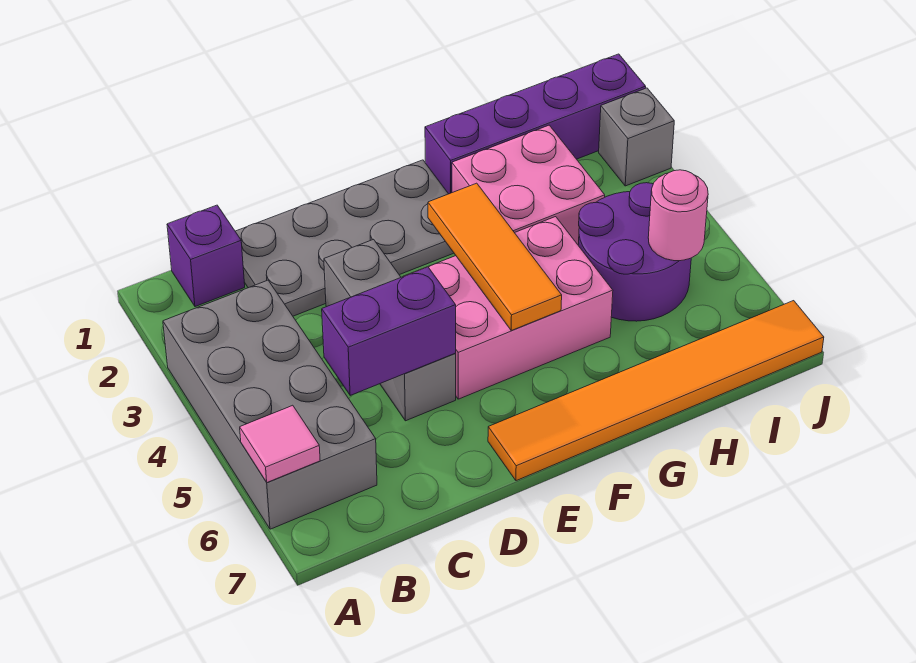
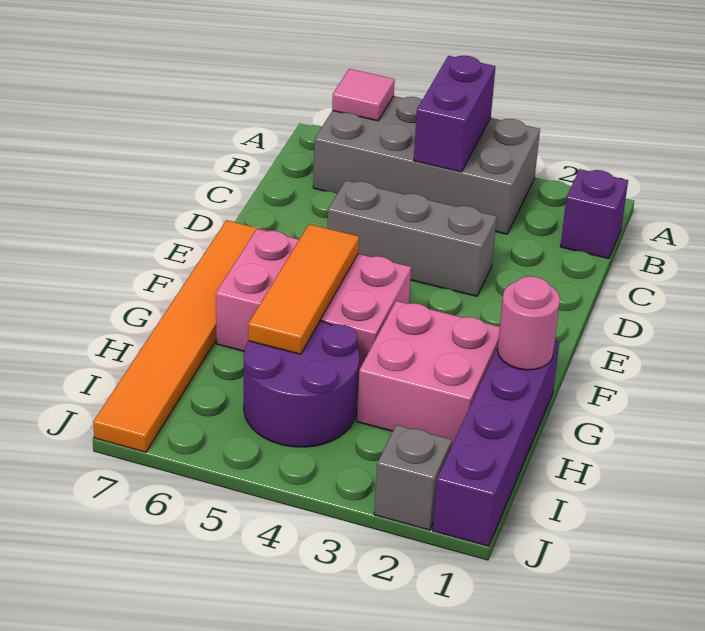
grey 2x4 plate [235,160,454,316] -> none
purple 1x2 brick [322,267,456,395] -> purple 1x2 brick moved to [414,56,496,172]
pink 2x3 brick [405,217,613,399] -> pink 2x3 brick turned to [216,229,411,381]
orange 1x3 tile [428,183,562,330] -> orange 1x3 tile turned to [248,224,359,354]
pink 1x1 round brick [648,170,708,261] -> pink 1x1 round brick moved to [497,276,560,370]

